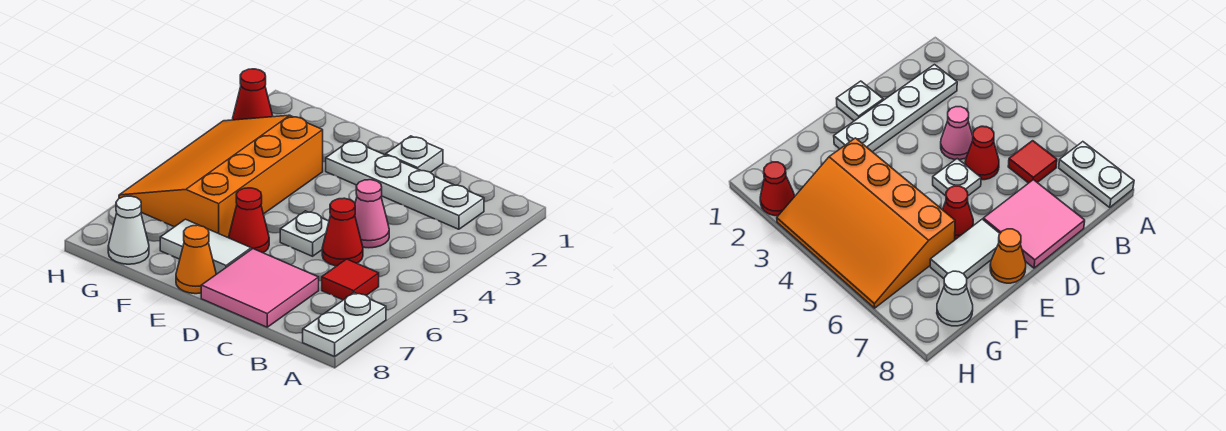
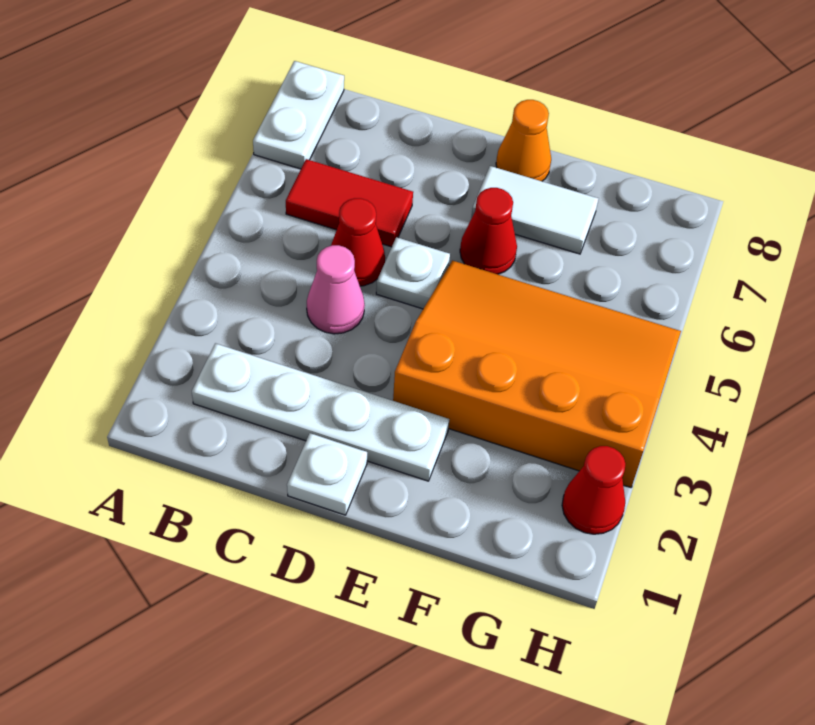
red 1x1 tile [322,259,379,300] -> red 1x2 tile [286,159,413,247]
pink 2x2 tile [201,249,319,327] -> none
orange 3x4 slope [119,115,323,238] -> orange 3x4 slope turned to [393,261,681,488]
white 1x1 cone [108,196,149,264] -> none

